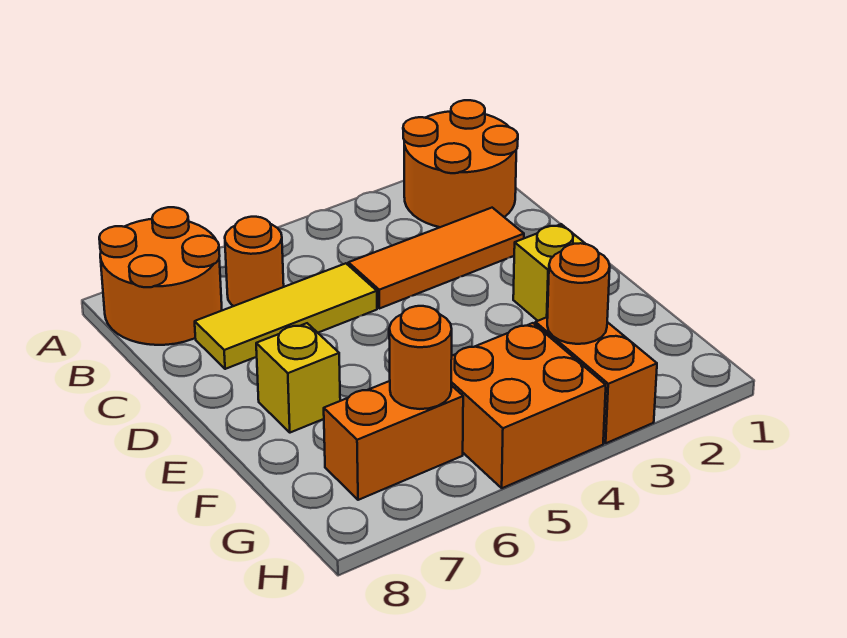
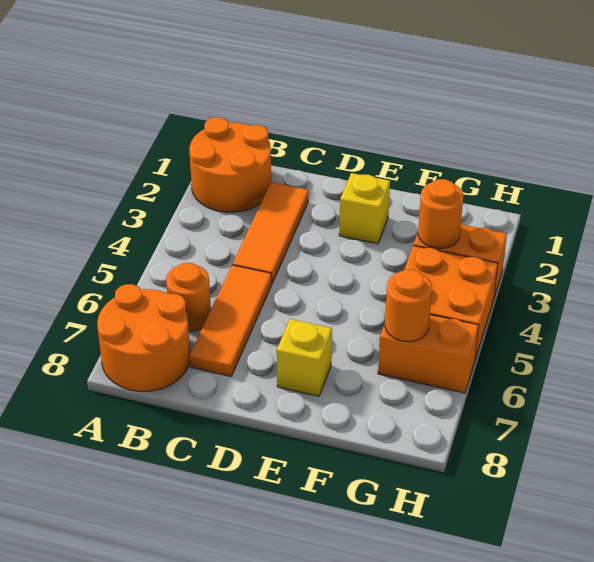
yellow 1x3 tile [195,263,377,369] -> orange 1x3 tile [190,265,272,376]
orange 1x2 brick [324,381,463,500] -> orange 1x2 brick turned to [378,315,479,393]

